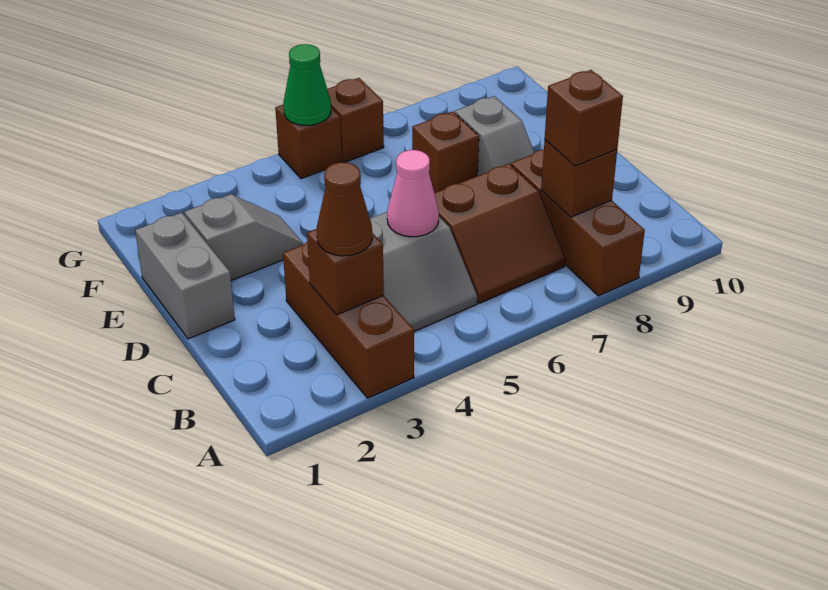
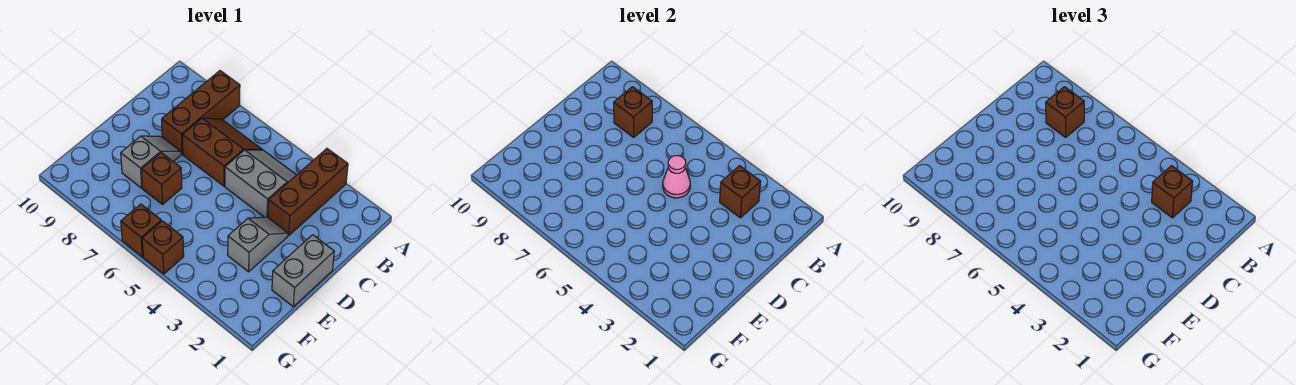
brown 1x1 cone [317,162,372,256] -> brown 1x1 brick [1152,166,1193,218]
grey 1x2 slope [184,194,303,281] -> grey 1x2 slope turned to [228,217,288,272]
green 1x1 cone [283,44,331,126] -> none

